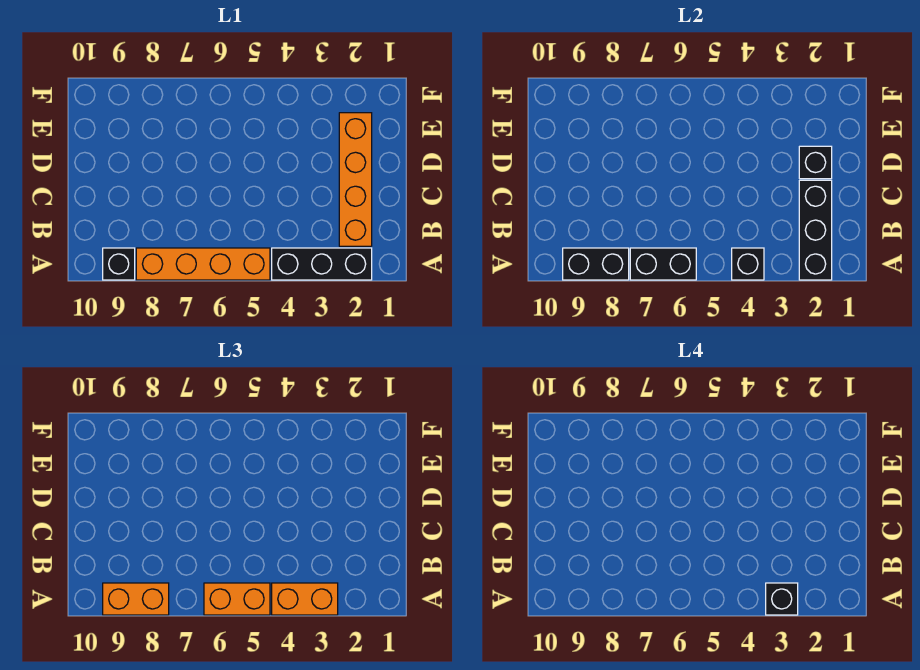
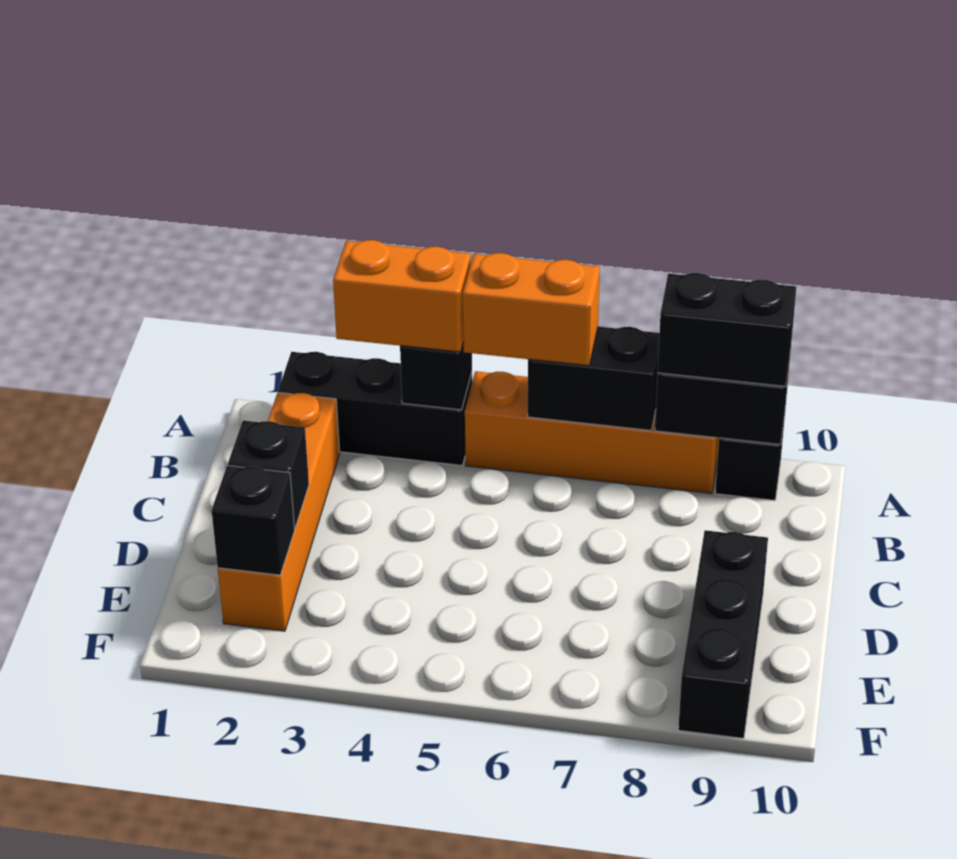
black 1x3 brick [799,180,832,280] -> black 1x3 brick moved to [678,530,768,739]
black 1x1 brick [766,583,798,615] -> black 1x1 brick moved to [212,466,295,575]
orange 1x2 brick [103,583,169,615] -> black 1x2 brick [658,273,796,387]

